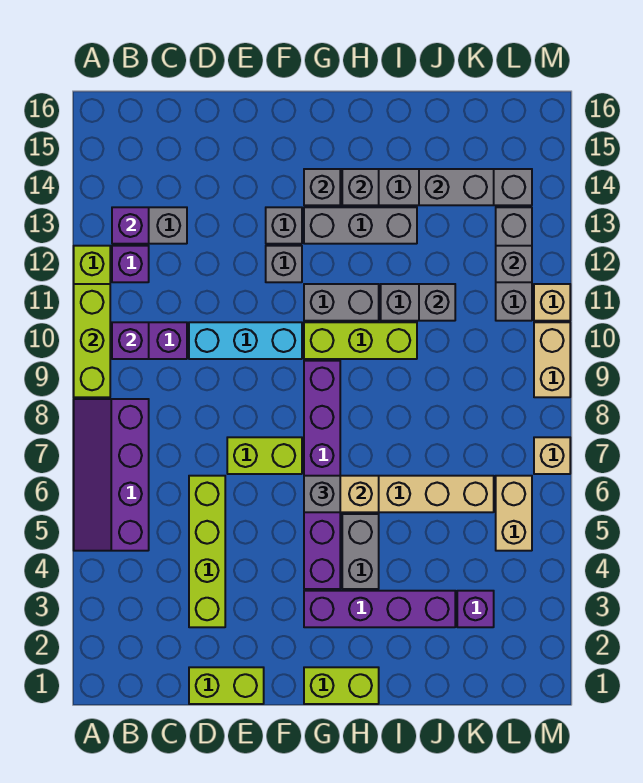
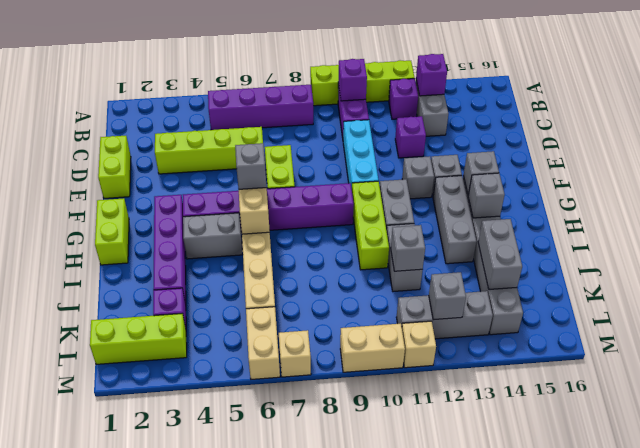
lime 1x3 brick [74,284,110,397] -> lime 1x3 brick moved to [90,314,187,364]
none -> purple 1x1 brick [395,116,426,158]
tan 1x2 brick [496,476,532,551] -> tan 1x2 brick turned to [246,307,280,379]

